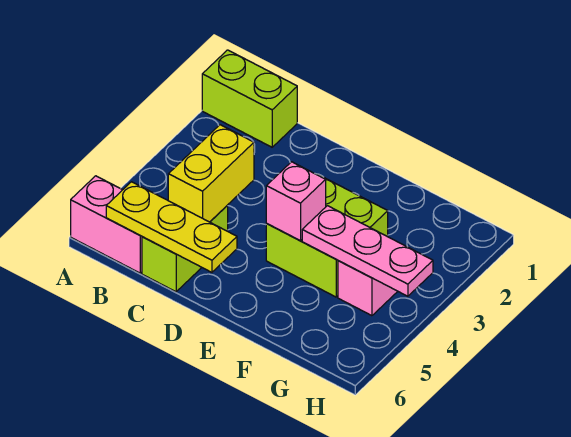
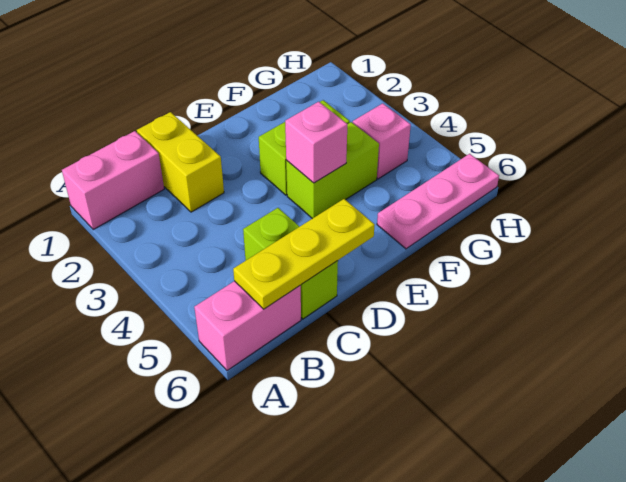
lime 1x2 brick [202,50,297,147] -> pink 1x2 brick [62,131,164,229]
yellow 1x2 brick [168,125,254,222] -> yellow 1x2 brick moved to [137,112,224,212]
pink 1x3 plate [302,206,433,296] -> pink 1x3 plate moved to [377,154,499,249]

